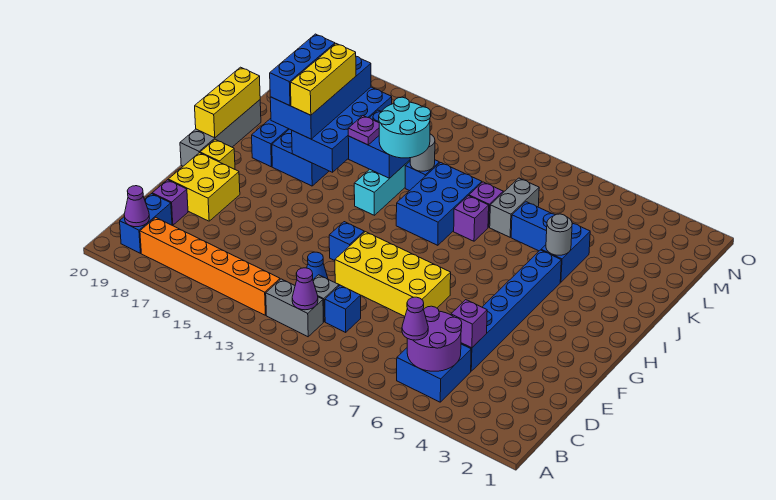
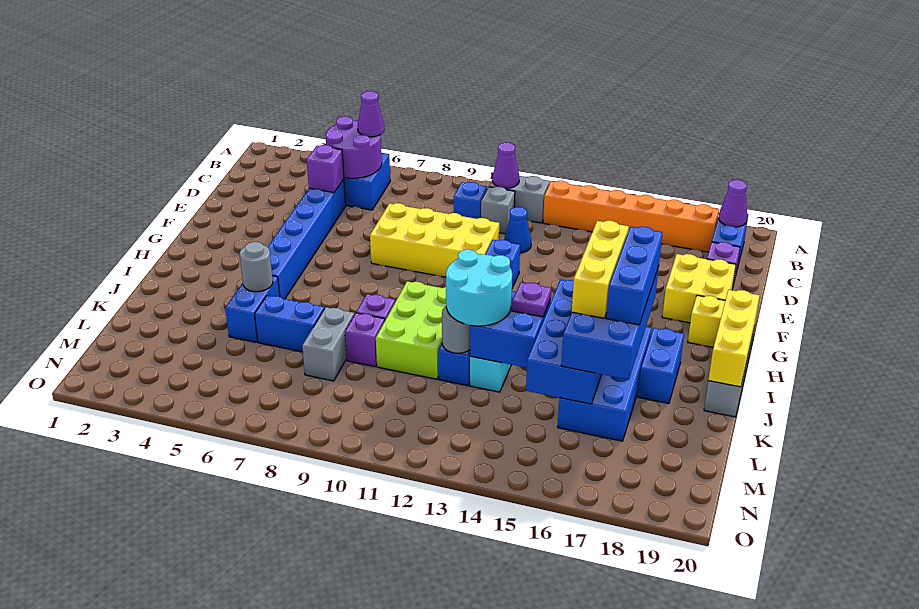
blue 2x3 brick [396,163,482,245] -> lime 2x3 brick [376,281,446,379]

